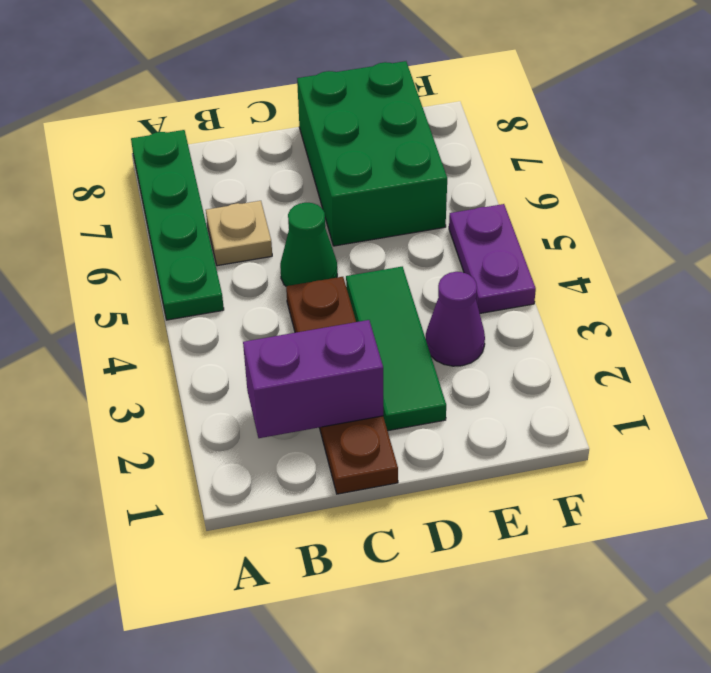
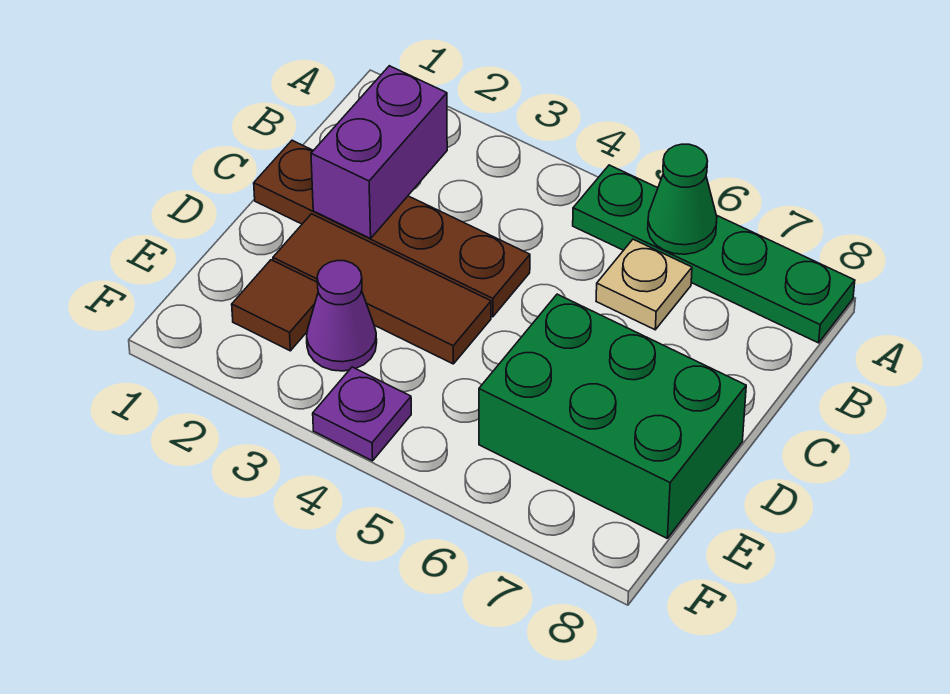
green 1x1 cone [280,203,337,286] -> green 1x1 cone moved to [648,144,717,254]
green 1x3 tile [346,267,446,431] -> brown 1x3 tile [273,214,491,364]
none -> brown 1x1 tile [232,260,318,351]
purple 1x2 plate [449,204,536,313] -> purple 1x1 plate [313,367,411,461]

